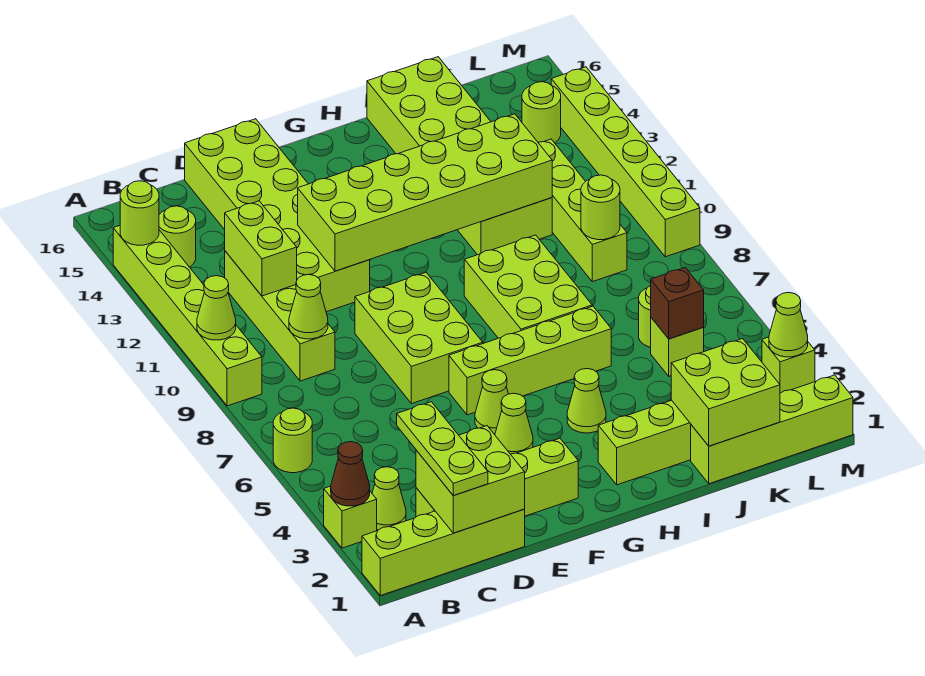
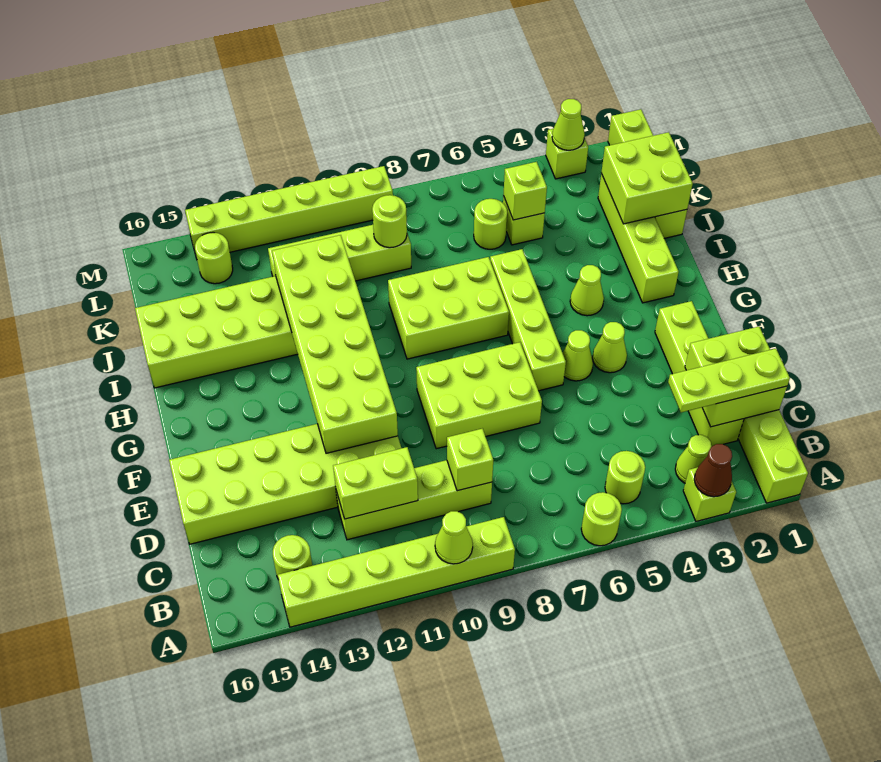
lime 1x1 round brick [120,181,159,245] -> lime 1x1 round brick moved to [605,451,645,504]
lime 1x1 cone [289,275,328,339] -> lime 1x1 brick [447,429,493,491]
brown 1x1 brick [651,268,704,339] -> lime 1x1 brick [503,162,547,220]

